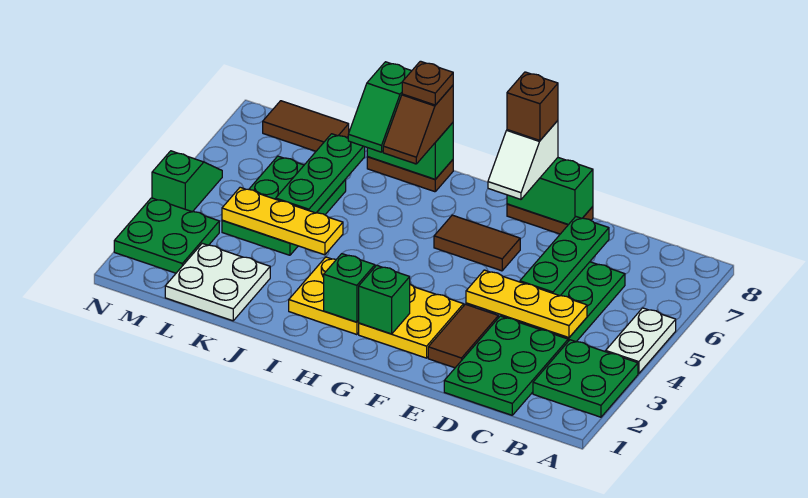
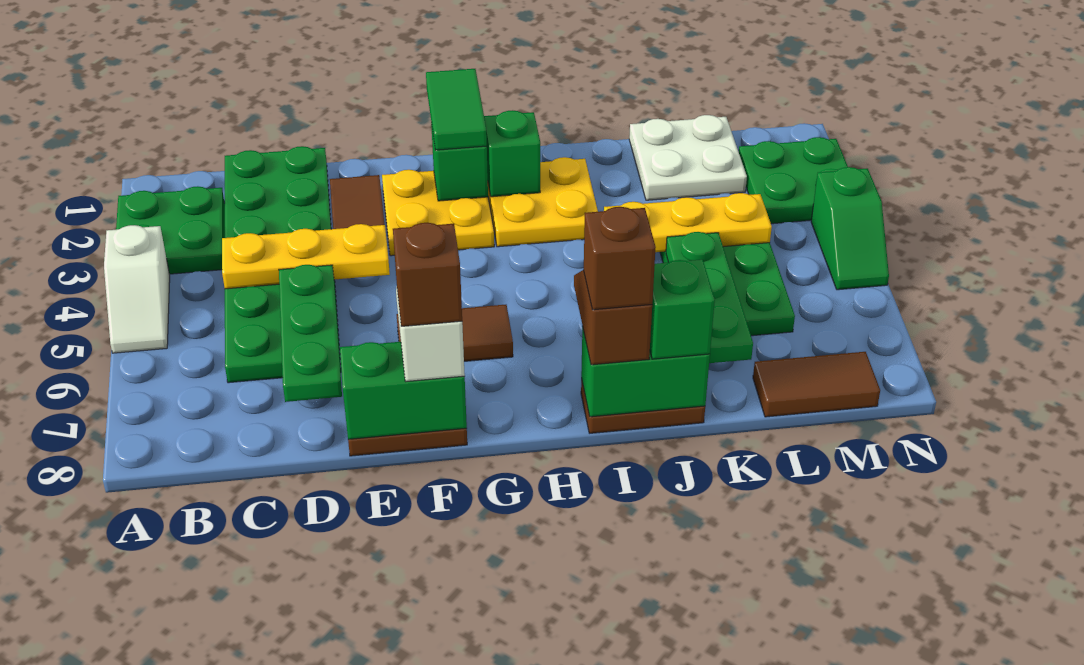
white 1x2 plate [606,308,676,374] -> white 1x2 slope [104,225,170,353]
none -> green 1x2 tile [426,69,487,150]
brown 1x1 plate [402,61,453,105] -> brown 1x1 brick [584,207,656,310]

